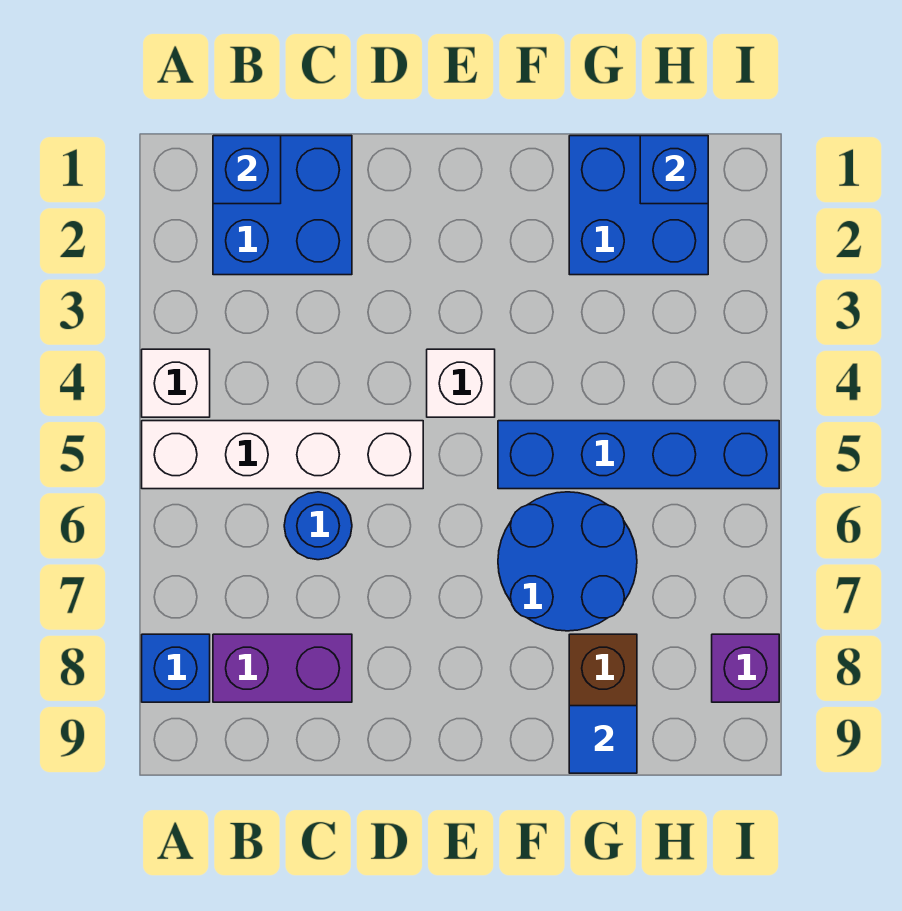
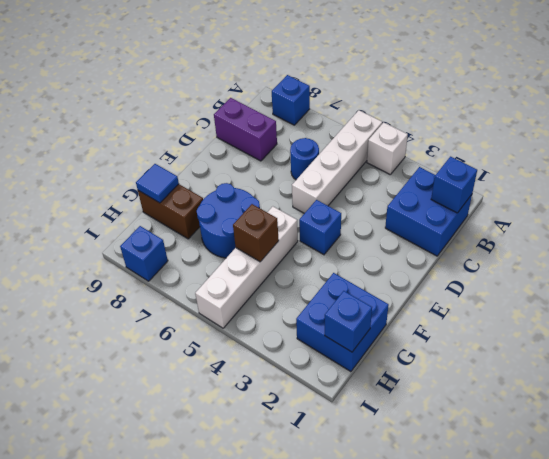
purple 1x2 brick [213,634,352,702] -> purple 1x2 brick turned to [214,98,277,161]
white 1x1 brick [427,349,495,417] -> blue 1x1 brick [299,200,341,255]
blue 1x4 brick [498,421,779,489] -> white 1x4 brick [195,206,298,328]
none -> brown 1x1 brick [233,204,279,262]
purple 1x1 brick [712,634,779,702] -> blue 1x1 brick [120,226,168,281]

